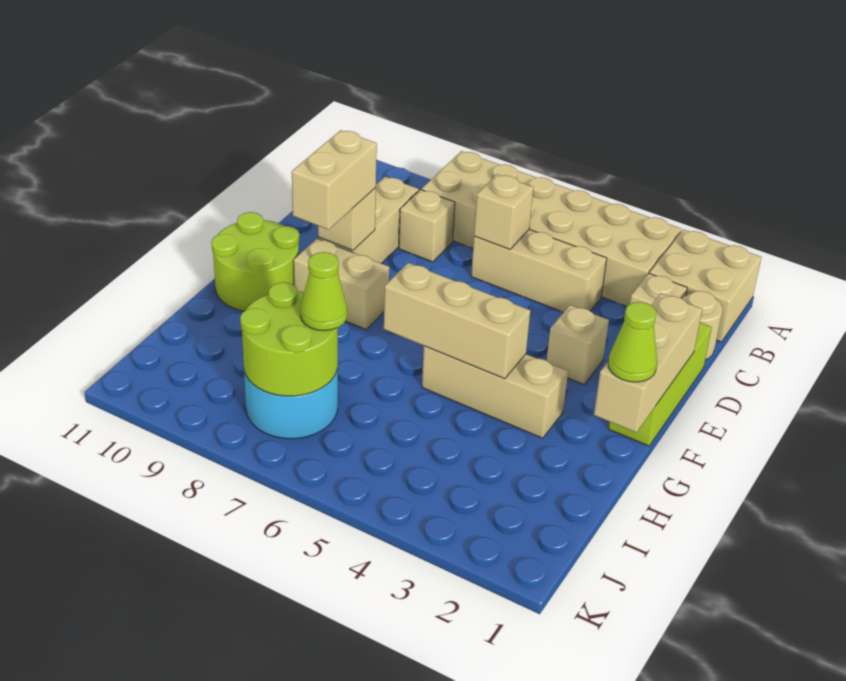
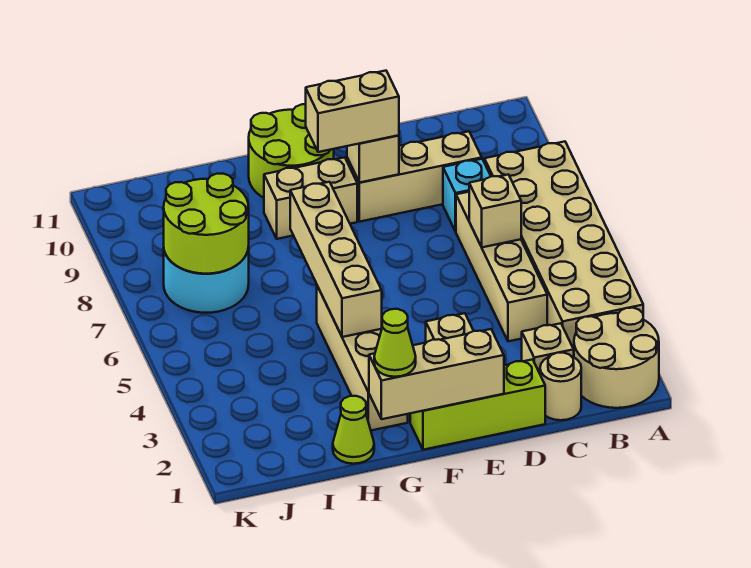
tan 2x2 brick [649,229,761,342] -> tan 2x2 round brick [574,308,659,408]
tan 1x3 brick [471,229,607,312] -> tan 1x4 brick [456,192,547,341]
tan 1x1 brick [399,190,455,262] -> cyan 1x1 brick [443,159,491,232]
tan 1x2 brick [294,239,389,330] -> tan 1x2 brick turned to [264,157,357,239]
tan 1x3 brick [422,346,568,438] -> tan 1x4 brick [317,286,408,430]
tan 1x3 brick [384,263,530,379] -> tan 1x4 brick [290,182,382,337]
lime 1x1 cone [300,252,347,331] -> lime 1x1 cone moved to [333,396,374,464]

